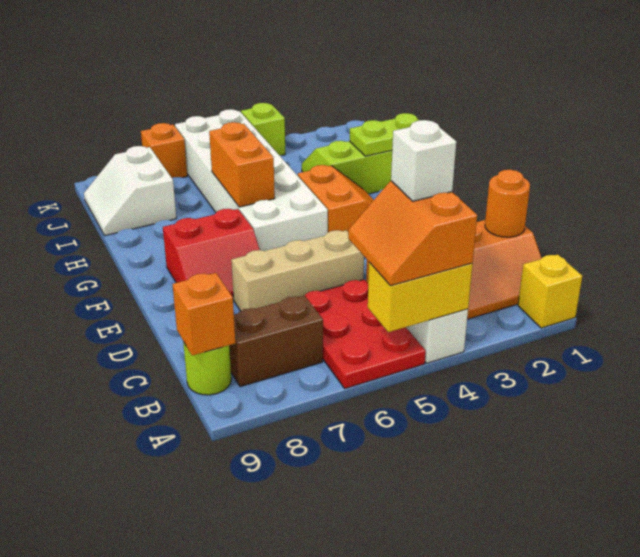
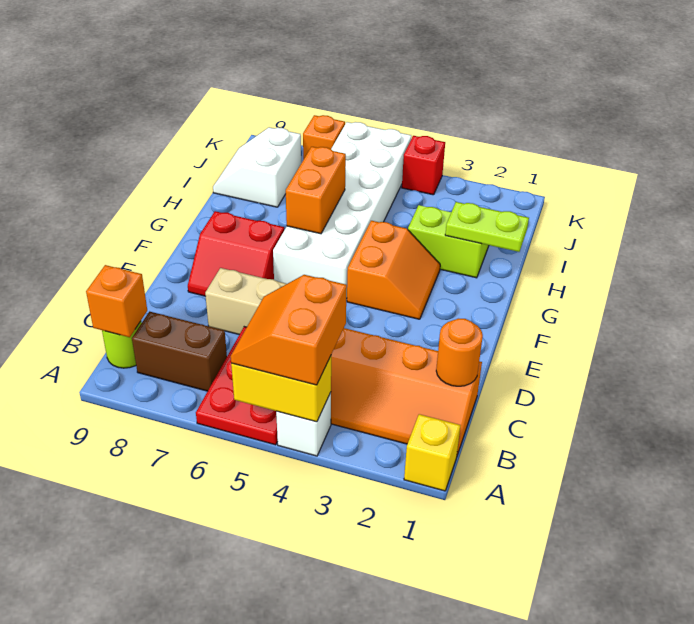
white 1x1 brick [391,120,456,201] -> none
lime 1x1 brick [241,103,285,156] -> red 1x1 brick [402,136,445,195]

